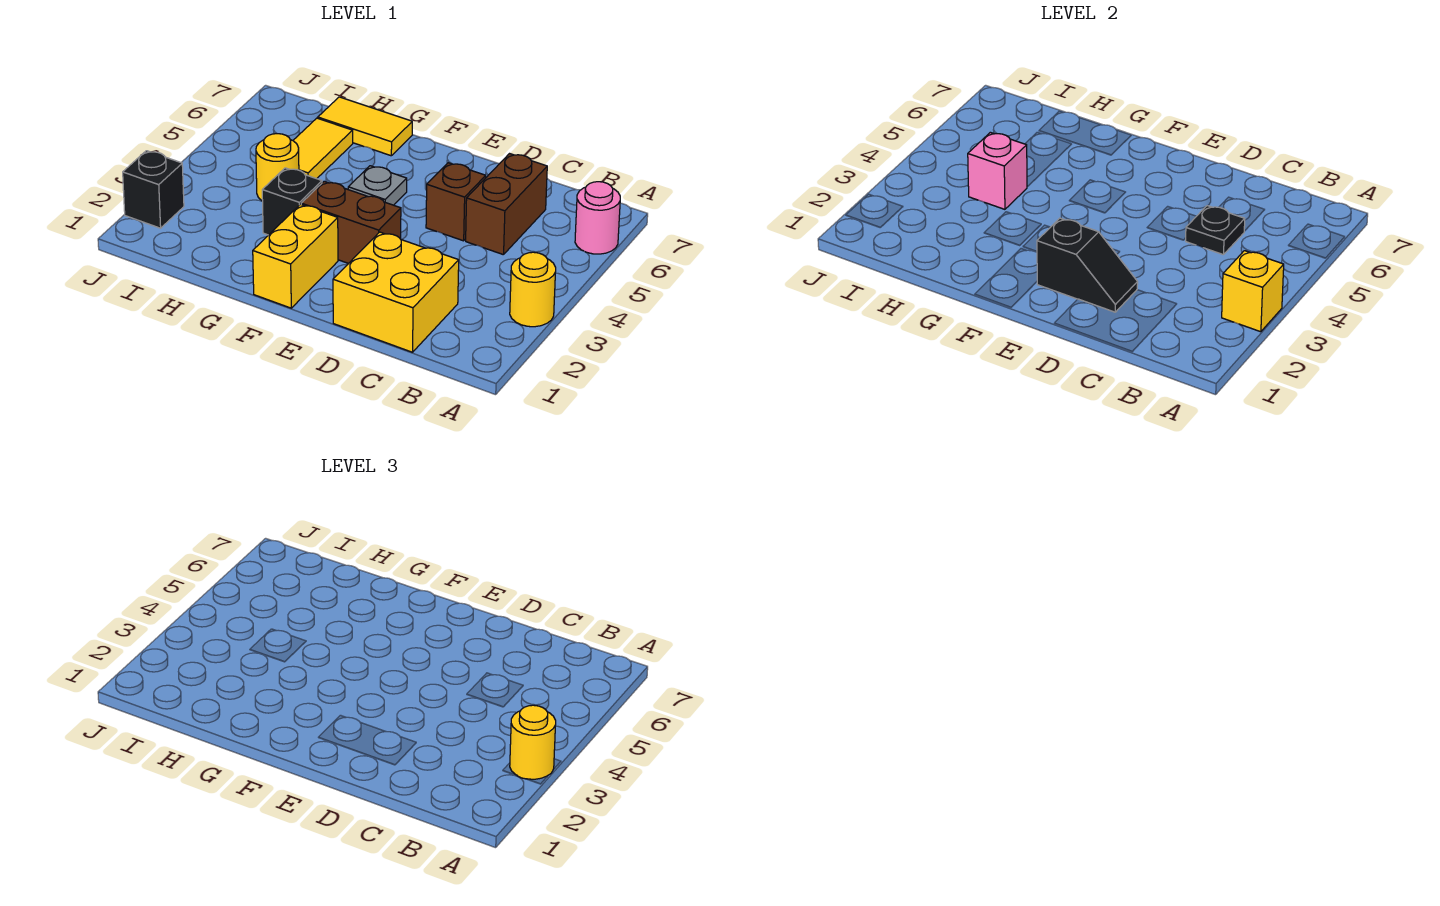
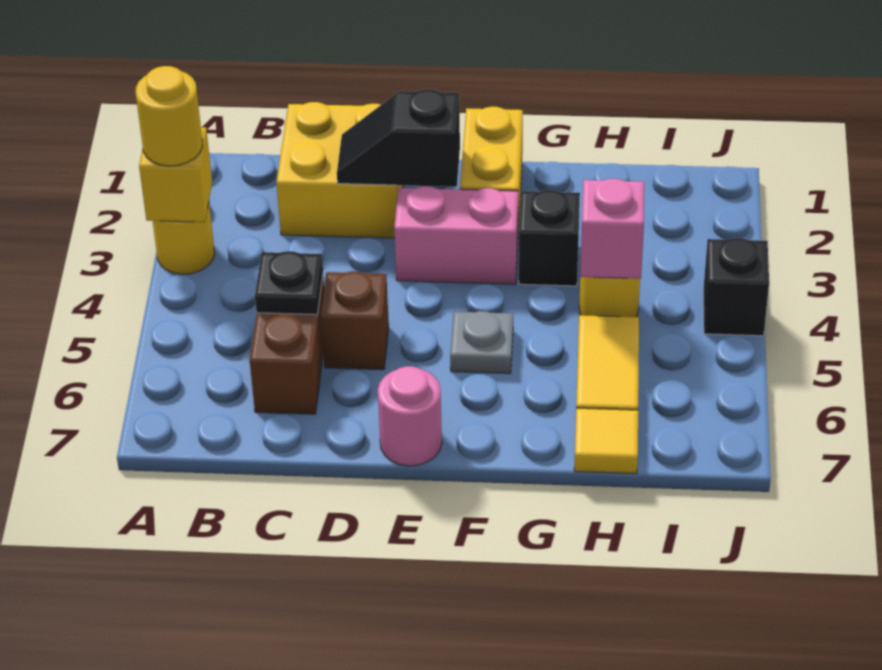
pink 1x1 round brick [575,182,620,254] -> pink 1x1 round brick moved to [378,366,442,466]
brown 1x2 brick [301,181,401,264] -> pink 1x2 brick [394,186,518,284]
yellow 1x2 tile [318,97,412,156] -> yellow 1x1 tile [574,408,638,474]
black 1x1 brick [123,151,184,228] -> black 1x1 brick moved to [703,238,769,336]

